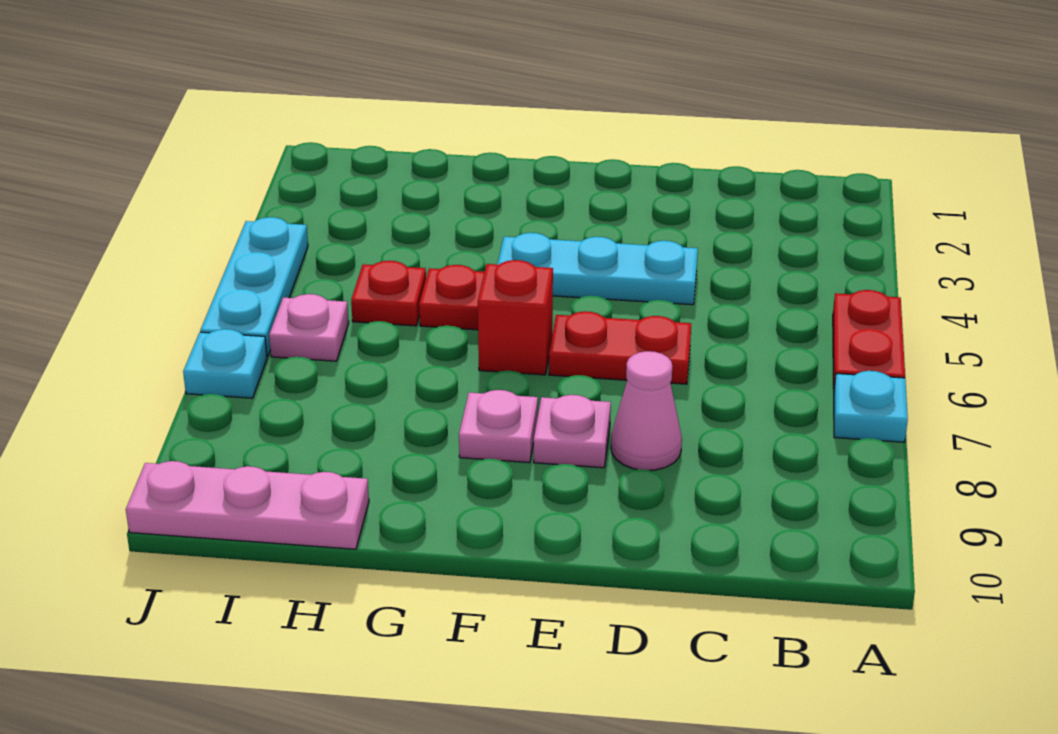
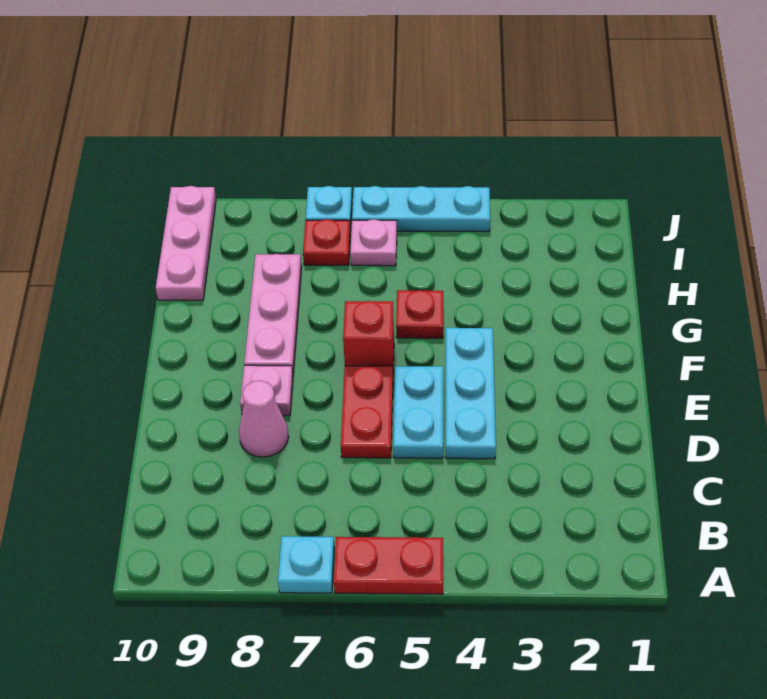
none -> cyan 1x2 plate [393,366,443,458]
pink 1x1 plate [459,390,538,463] -> pink 1x3 plate [244,254,302,373]
red 1x1 plate [351,261,426,326] -> red 1x1 plate moved to [303,219,350,265]

